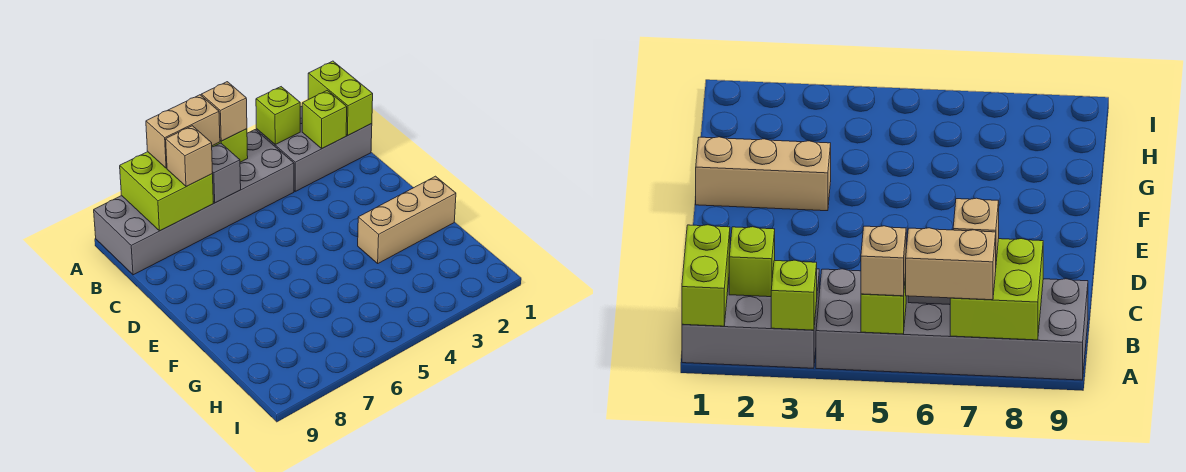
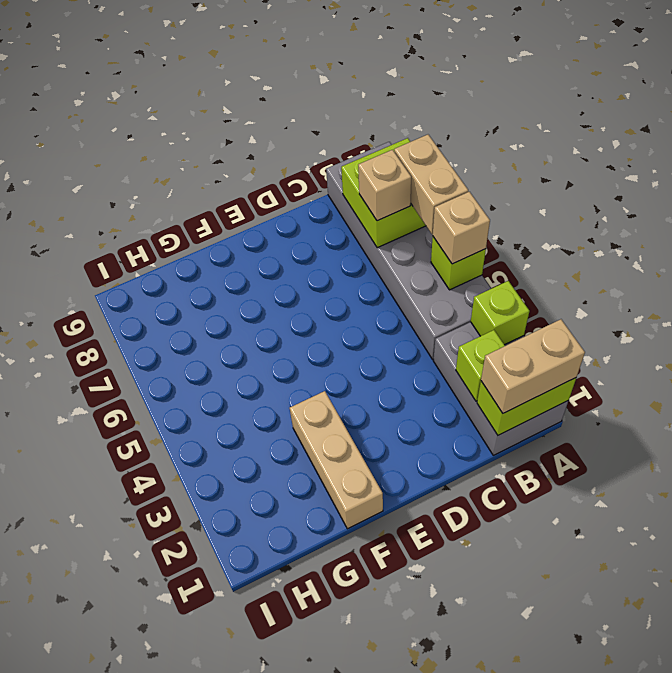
none -> tan 1x2 brick [481,319,585,413]
grey 1x1 brick [212,143,241,203] -> none

